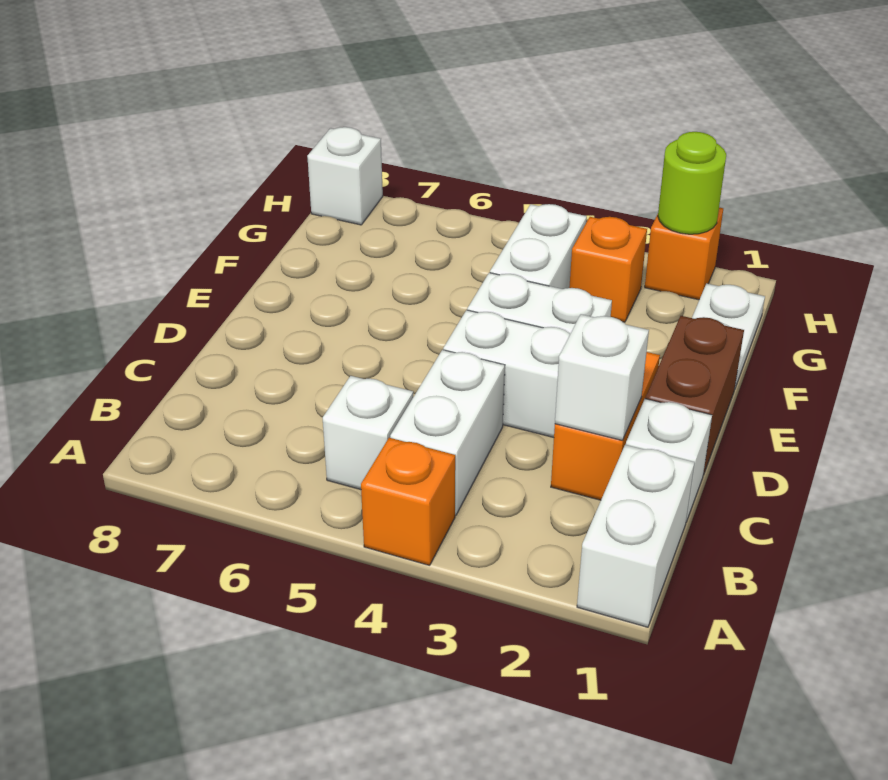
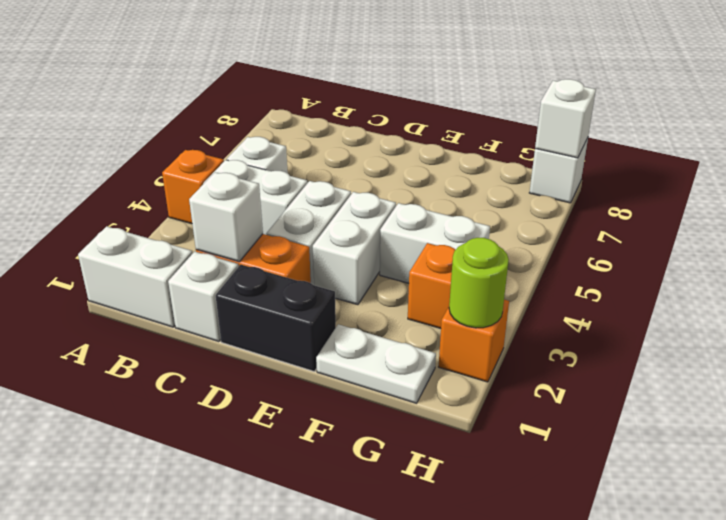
brown 1x2 brick [645,316,744,475] -> black 1x2 brick [216,265,336,371]
none -> white 1x1 brick [535,79,596,158]

